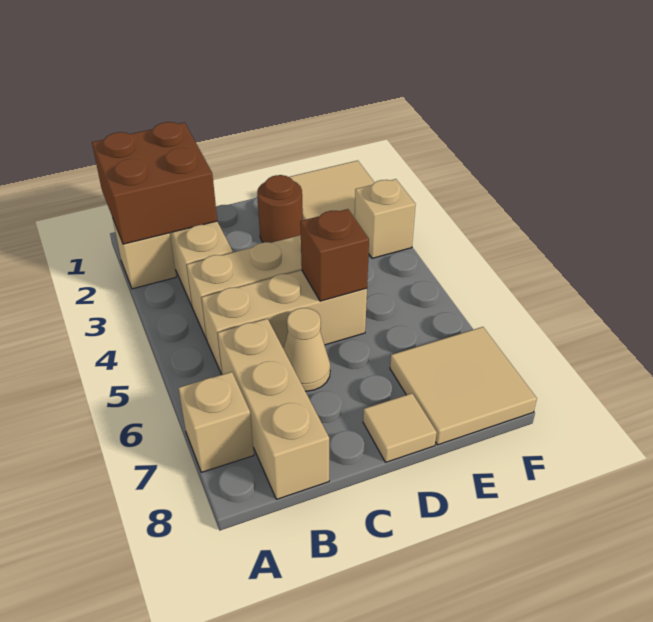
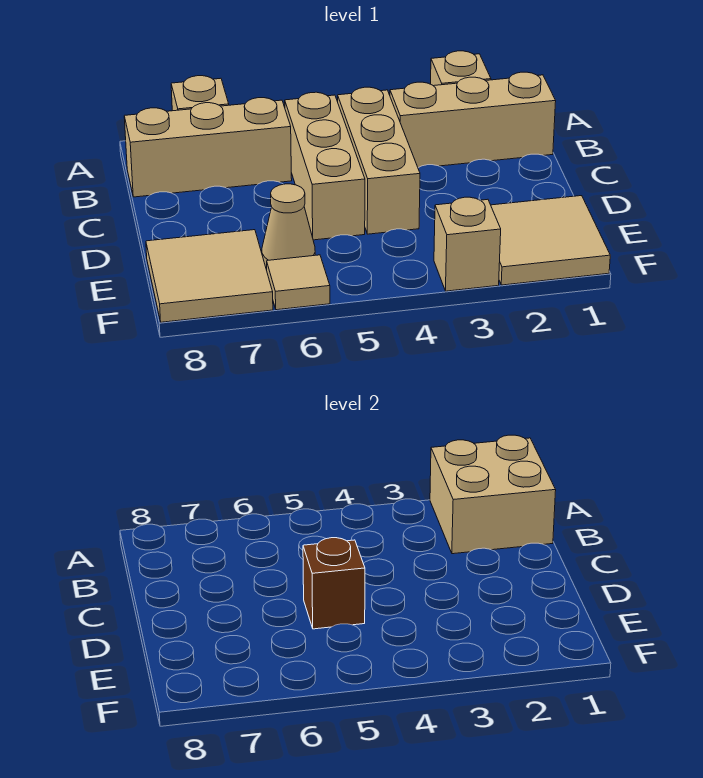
brown 2x2 brick [92,122,217,244] -> tan 2x2 brick [430,435,556,554]
tan 1x1 cone [283,308,330,391] -> tan 1x1 cone moved to [262,184,315,268]
brown 1x1 round brick [257,175,303,243] -> none
tan 1x1 tile [363,393,437,462] -> tan 1x1 tile moved to [267,255,330,310]

